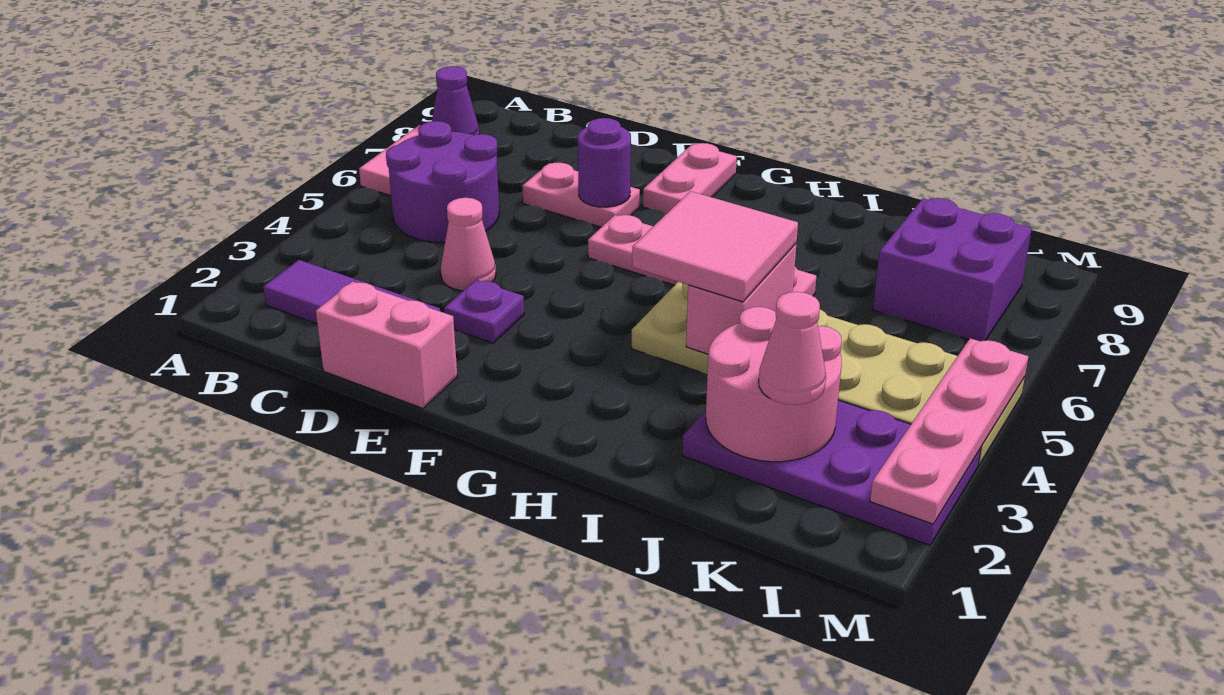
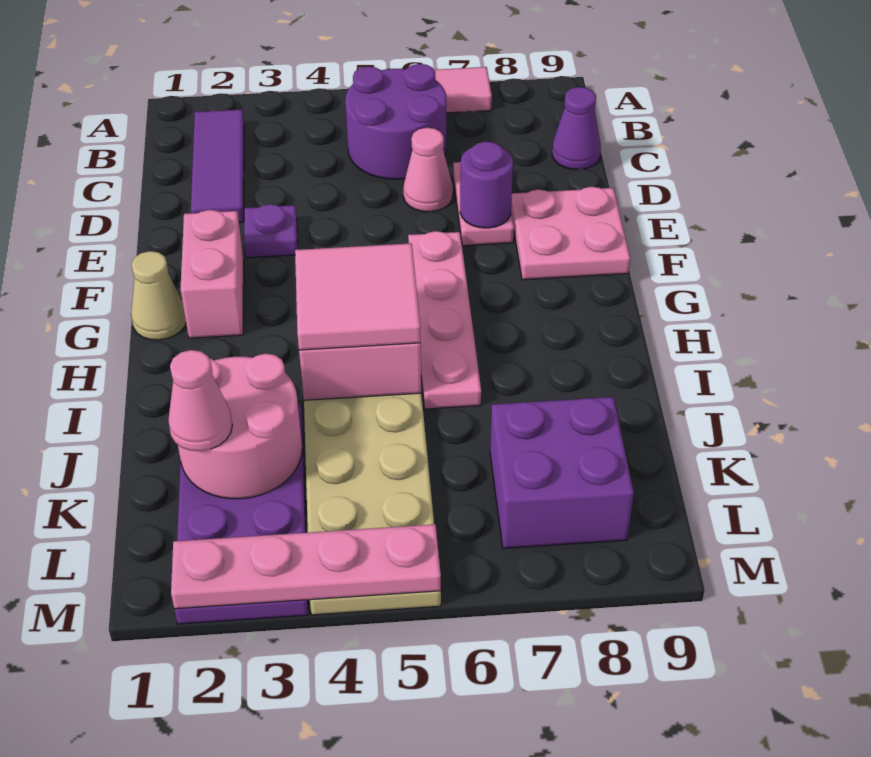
purple 1x1 cone [432,66,479,135] -> purple 1x1 cone moved to [552,87,601,170]
pink 1x2 brick [316,281,457,408] -> pink 1x2 brick moved to [181,210,244,338]
pink 1x1 cone [441,198,496,291] -> pink 1x1 cone moved to [403,128,453,212]
pink 1x2 plate [643,143,737,213] -> pink 2x2 plate [511,187,630,280]
none -> tan 1x1 cone [131,251,186,340]

